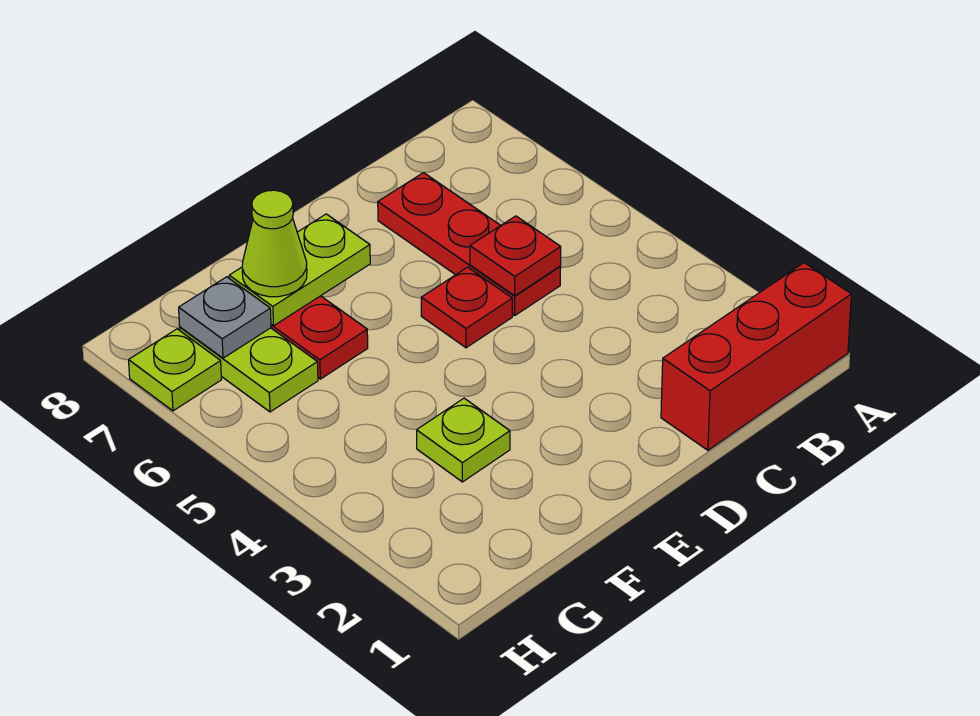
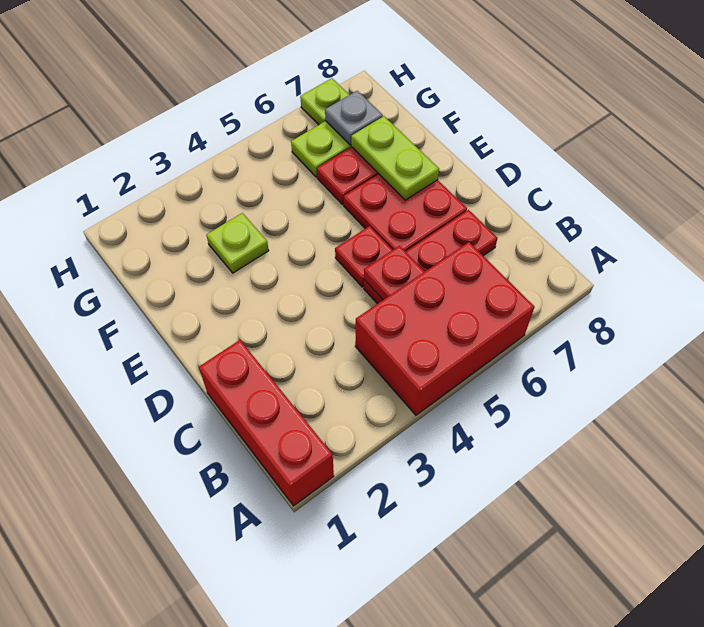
none -> red 2x3 brick [355,242,535,415]
none -> red 2x2 plate [344,174,467,252]
lime 1x1 cone [242,190,307,297] -> none

